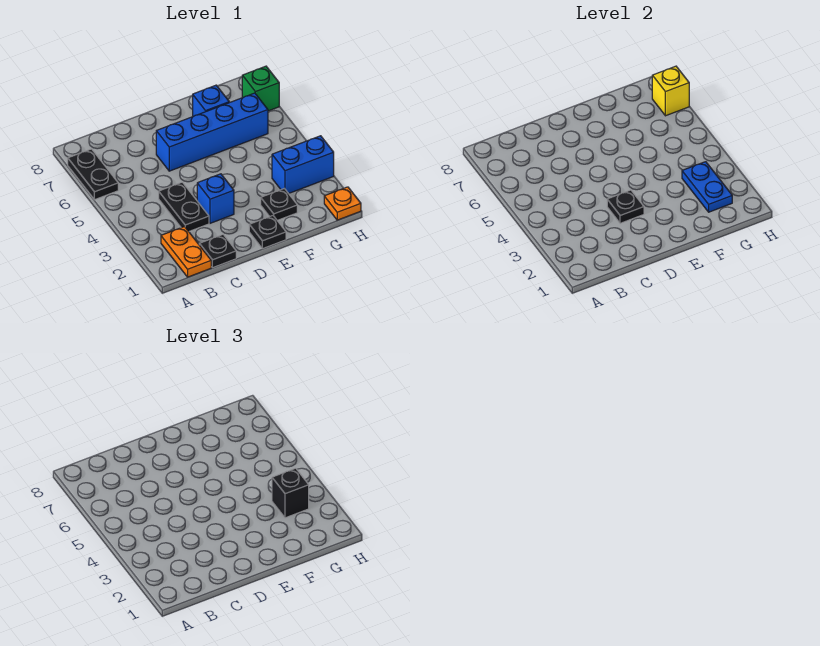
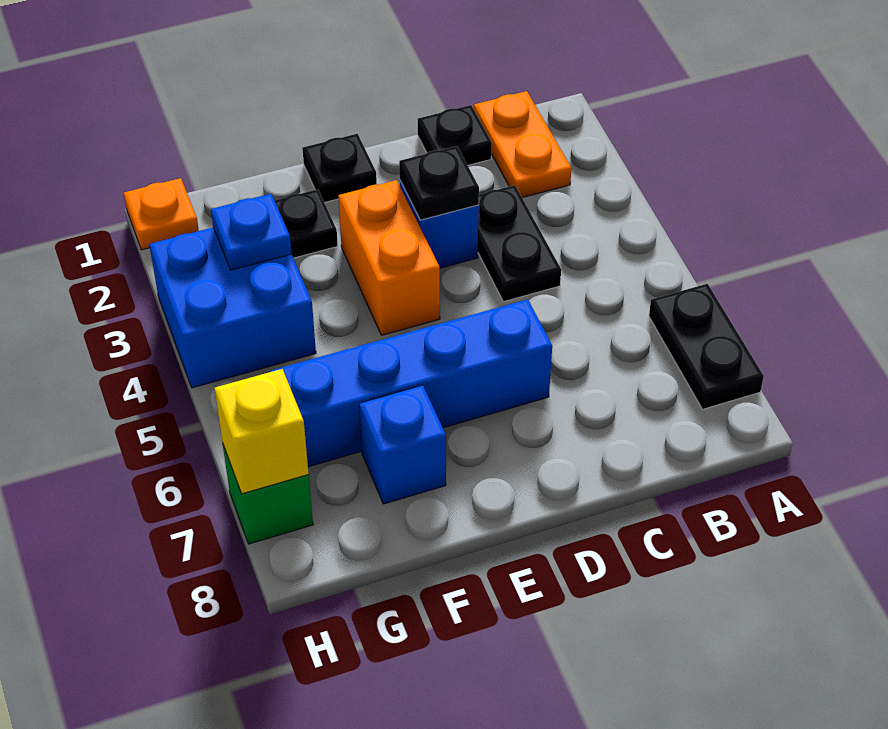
none -> orange 1x2 brick [338,180,440,335]
blue 1x2 plate [682,162,732,212] -> blue 1x1 plate [211,194,292,270]
blue 1x2 brick [272,136,334,194] -> blue 2x2 brick [149,228,316,388]
black 1x1 brick [272,468,309,518] -> none

